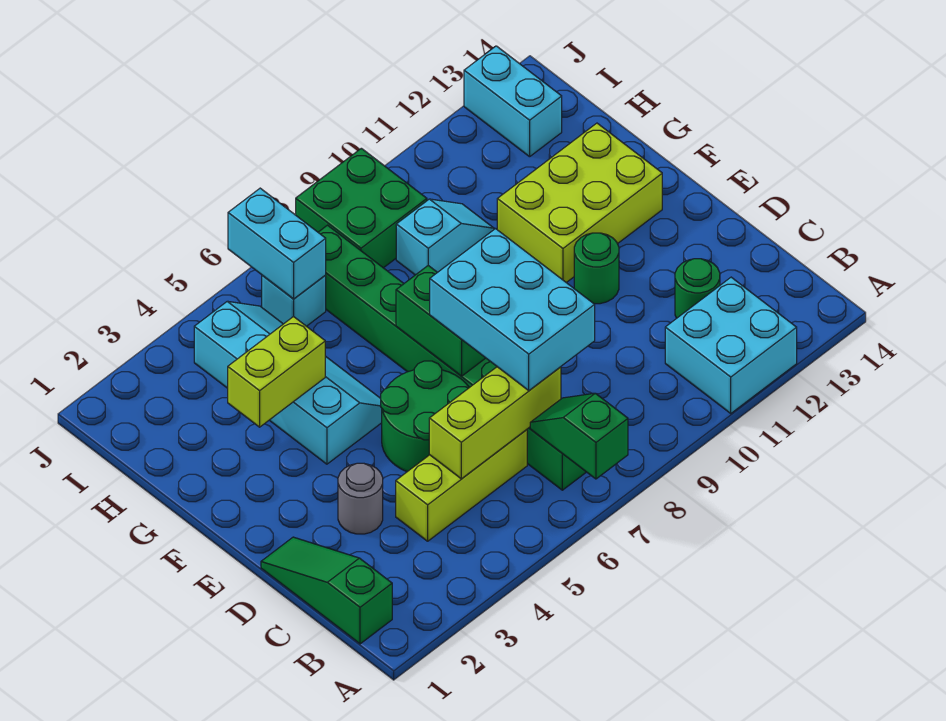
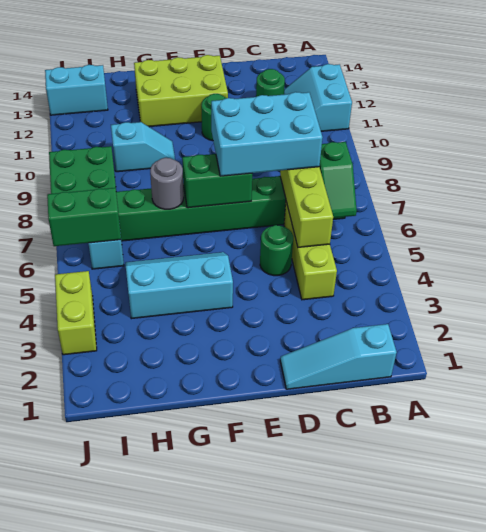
green 1x2 slope [530,393,628,479] -> green 1x2 slope turned to [319,142,357,218]
cyan 2x2 brick [665,277,797,413] -> cyan 2x2 slope [284,64,352,131]
green 1x3 slope [261,537,392,644] -> cyan 1x3 slope [280,324,397,389]
grey 1x1 round brick [338,463,383,534] -> grey 1x1 round brick moved to [150,158,184,209]
green 2x2 round brick [381,361,469,472] -> green 1x1 round brick [260,225,293,276]
cyan 2x4 slope [194,301,382,464] -> cyan 2x3 slope [125,252,233,319]
lime 2x3 brick [497,123,662,283] -> lime 2x3 brick turned to [134,55,228,127]
lime 1x2 brick [228,316,325,427] -> lime 1x2 brick moved to [55,271,97,355]
cyan 1x2 slope [396,199,494,275] -> cyan 1x2 slope turned to [111,122,175,172]
cyan 1x2 brick [228,188,326,299] -> green 1x2 brick [47,188,121,246]

